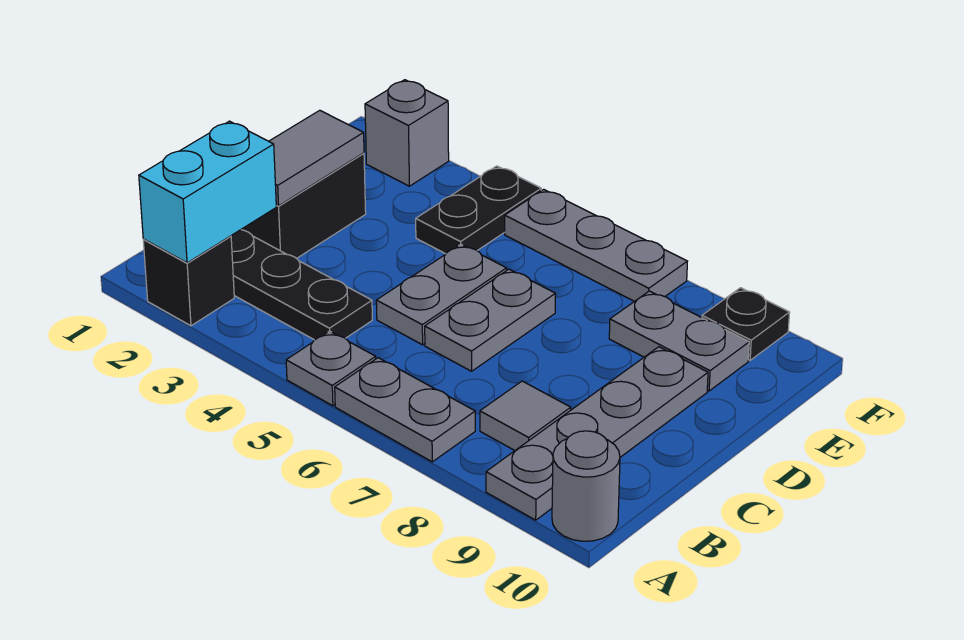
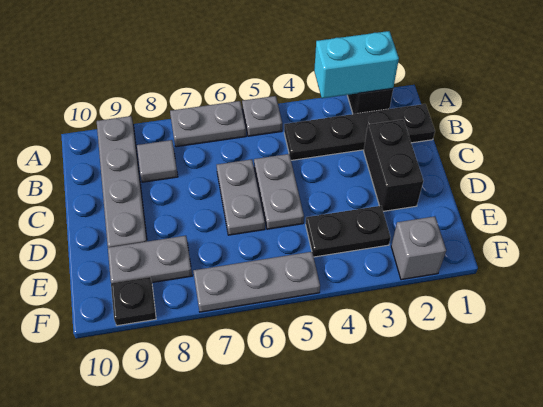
cyan 1x2 brick [139,121,276,263] -> cyan 1x2 brick turned to [314,31,399,98]
grey 1x1 round brick [552,431,620,541] -> none
grey 1x2 tile [269,110,364,206] -> none
black 1x2 plate [416,166,541,254] -> black 1x2 plate turned to [306,206,391,257]

